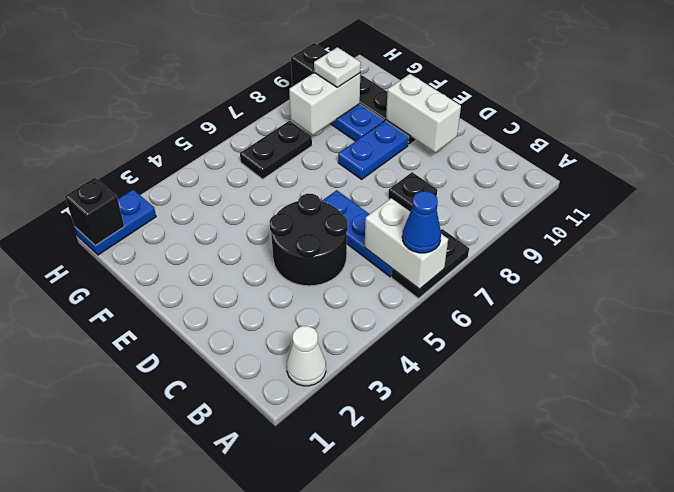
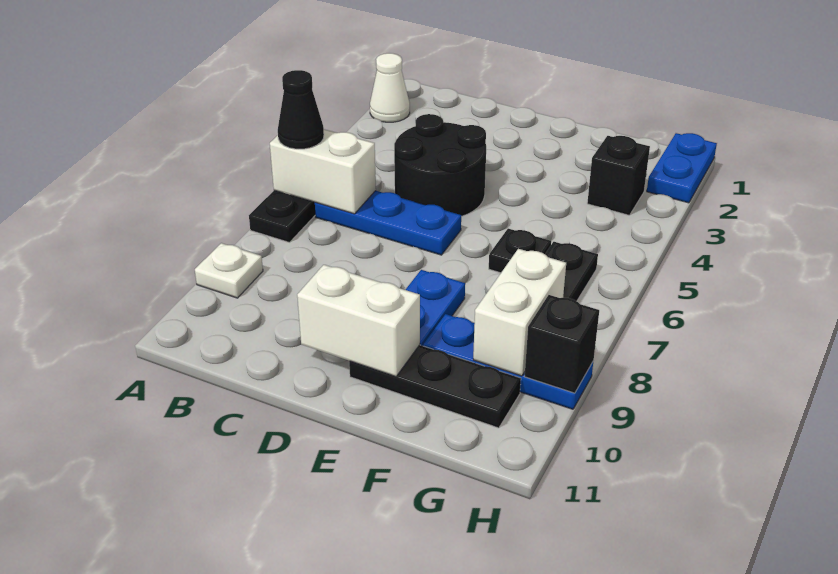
blue 1x1 cone [402,191,441,253] -> black 1x1 cone [278,70,324,149]
black 1x1 plate [388,172,437,212] -> black 1x1 plate moved to [489,229,551,273]
white 1x1 plate [314,47,361,87] -> white 1x1 plate moved to [195,243,263,298]
black 1x1 brick [65,178,124,245] -> black 1x1 brick moved to [587,136,650,215]

